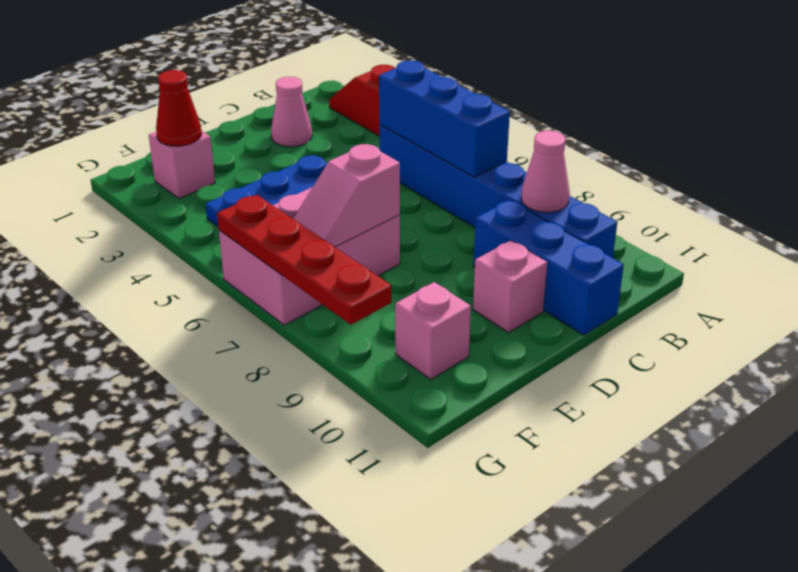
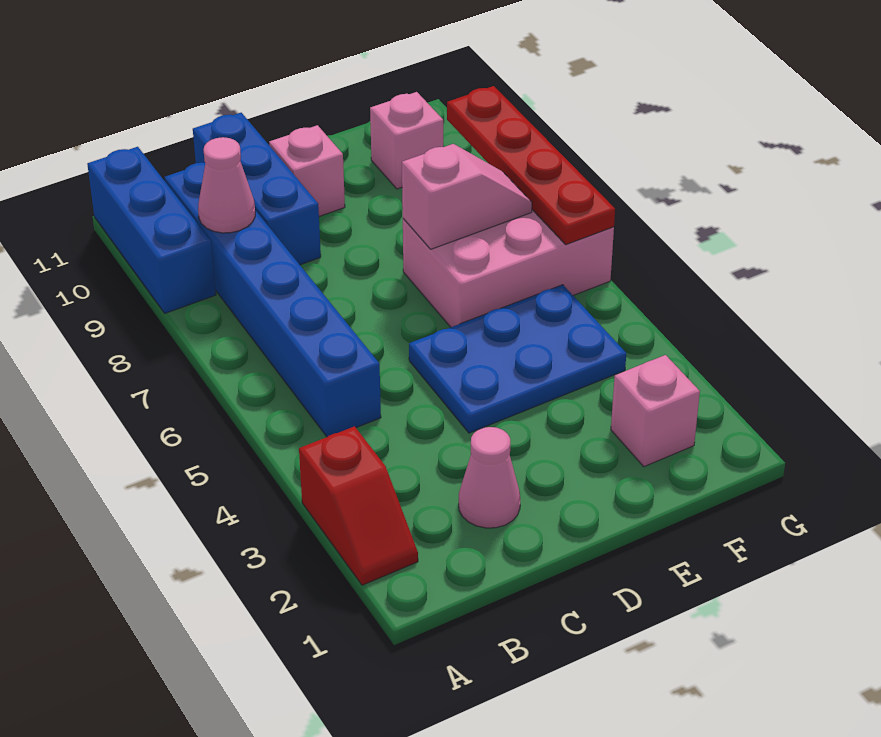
blue 1x3 brick [379,61,510,177] -> blue 1x3 brick moved to [87,147,216,313]
red 1x1 cone [156,70,202,146] -> none

